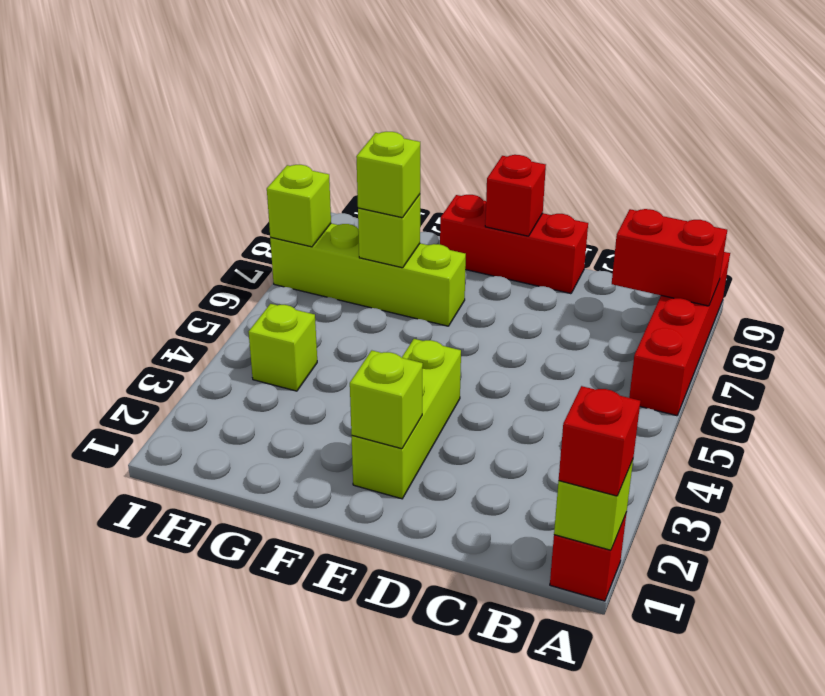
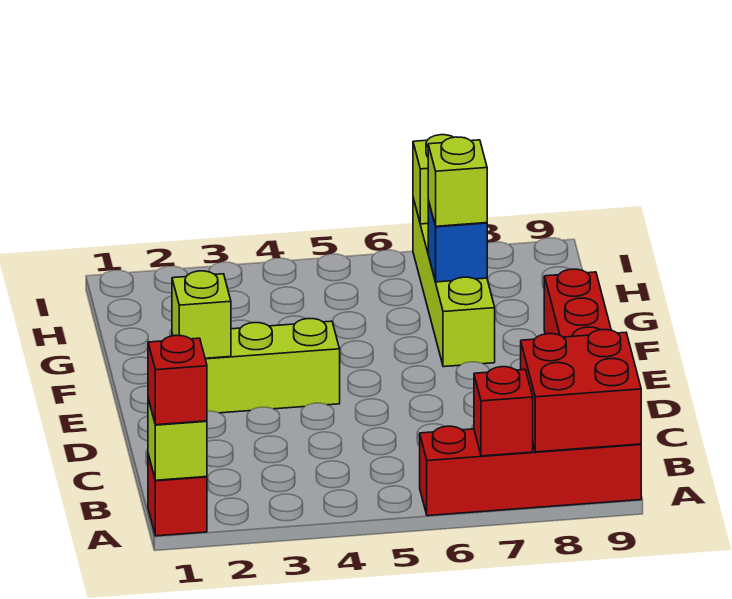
red 1x2 brick [612,209,727,306] -> red 2x2 brick [521,330,641,452]
red 1x1 brick [485,155,546,236] -> red 1x1 brick moved to [474,367,533,456]
lime 1x1 brick [358,195,420,268] -> blue 1x1 brick [428,201,487,282]
lime 1x1 brick [249,304,317,391] -> none

